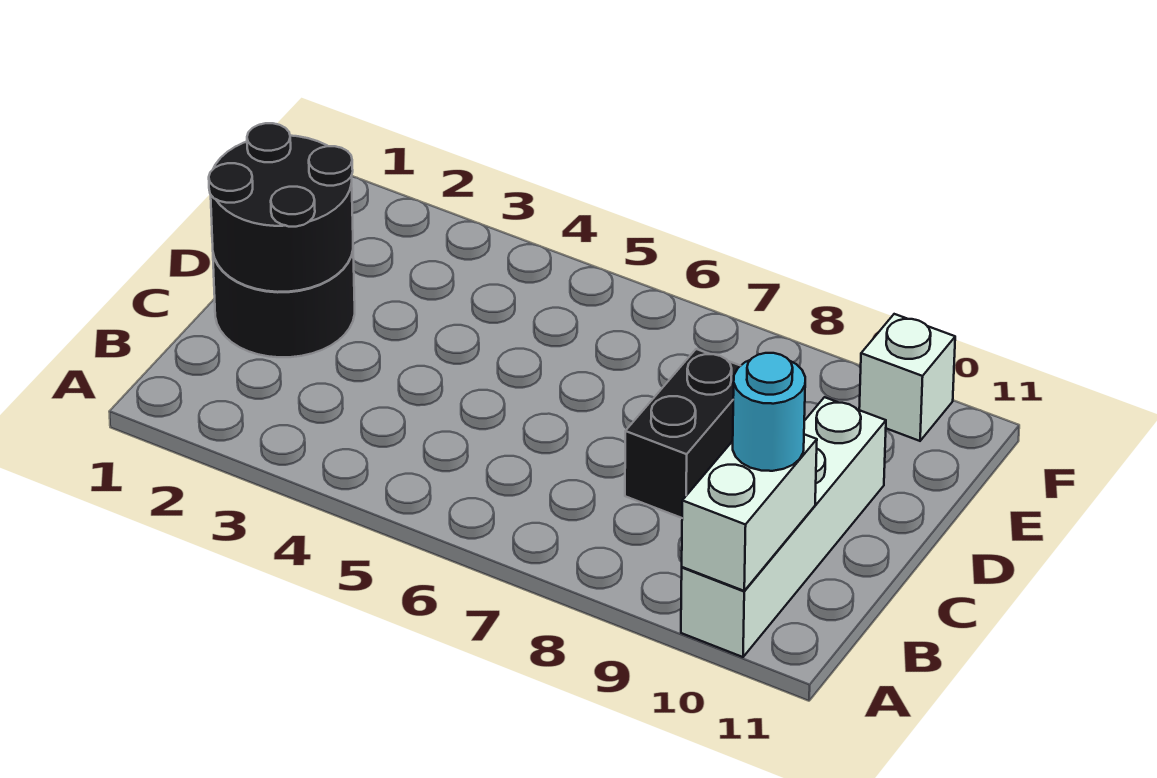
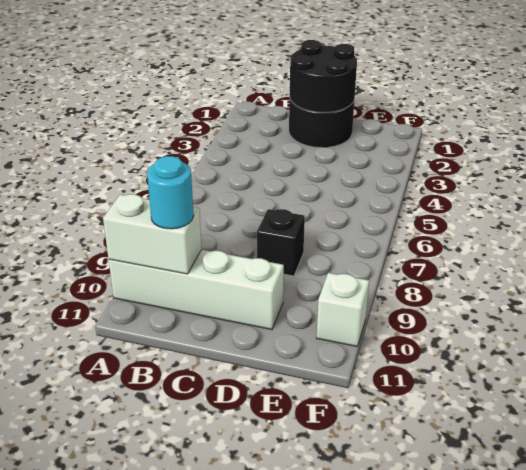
black 1x2 brick [625,349,740,518] -> black 1x1 brick [257,209,305,276]

